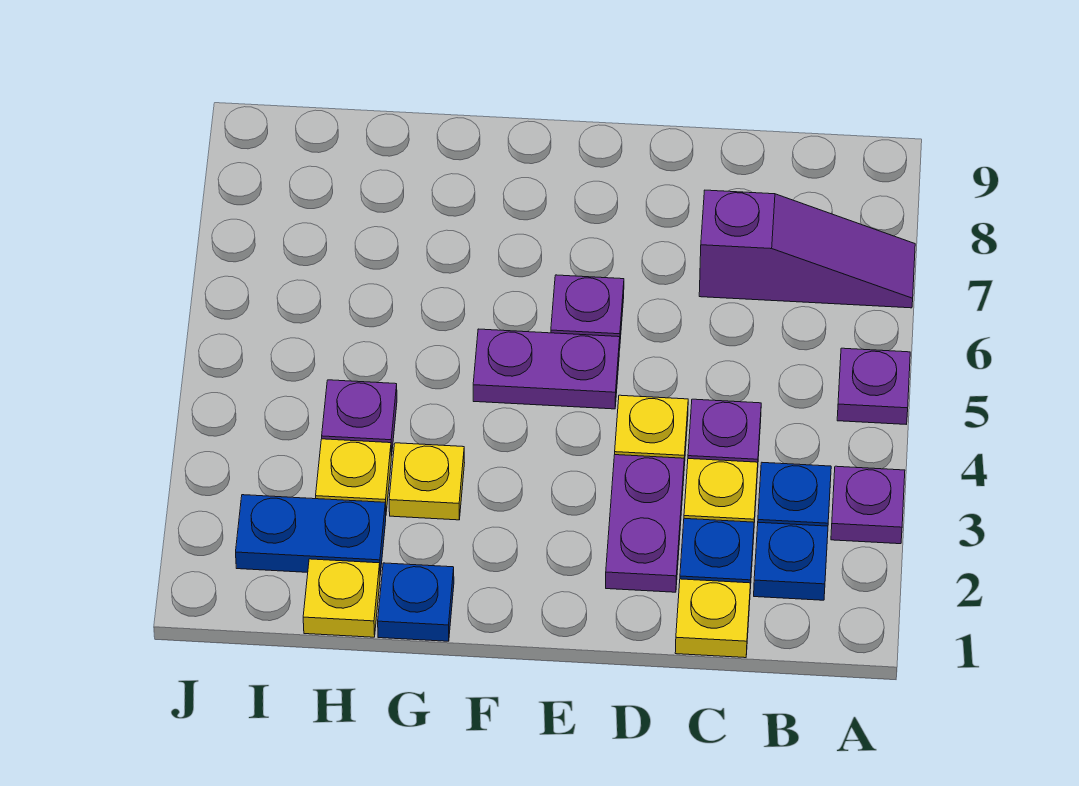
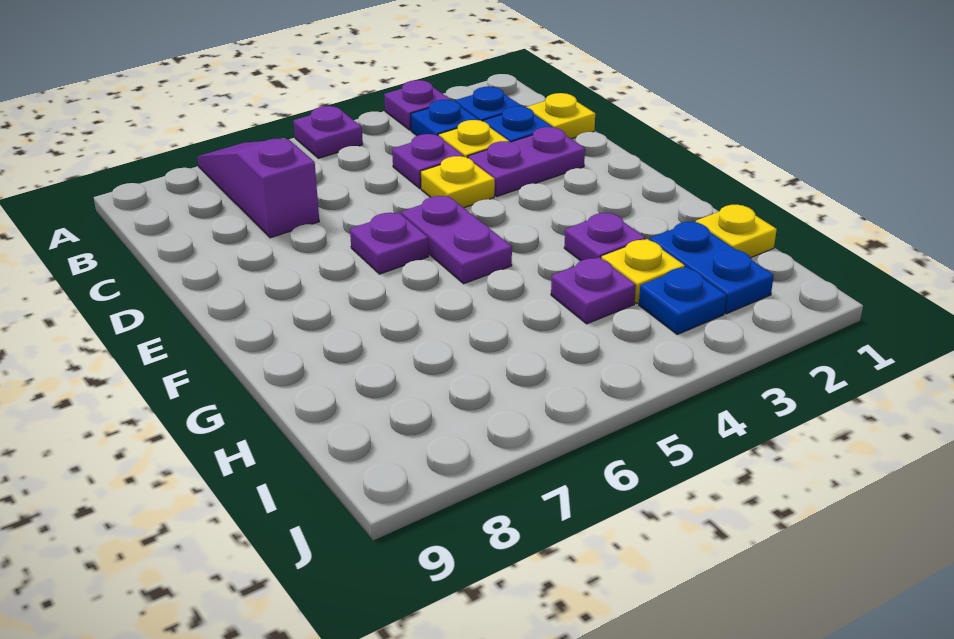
blue 1x1 plate [378,563,454,641] -> blue 1x1 plate moved to [639,267,726,334]
yellow 1x1 plate [389,443,465,520] -> purple 1x1 plate [564,213,645,261]

